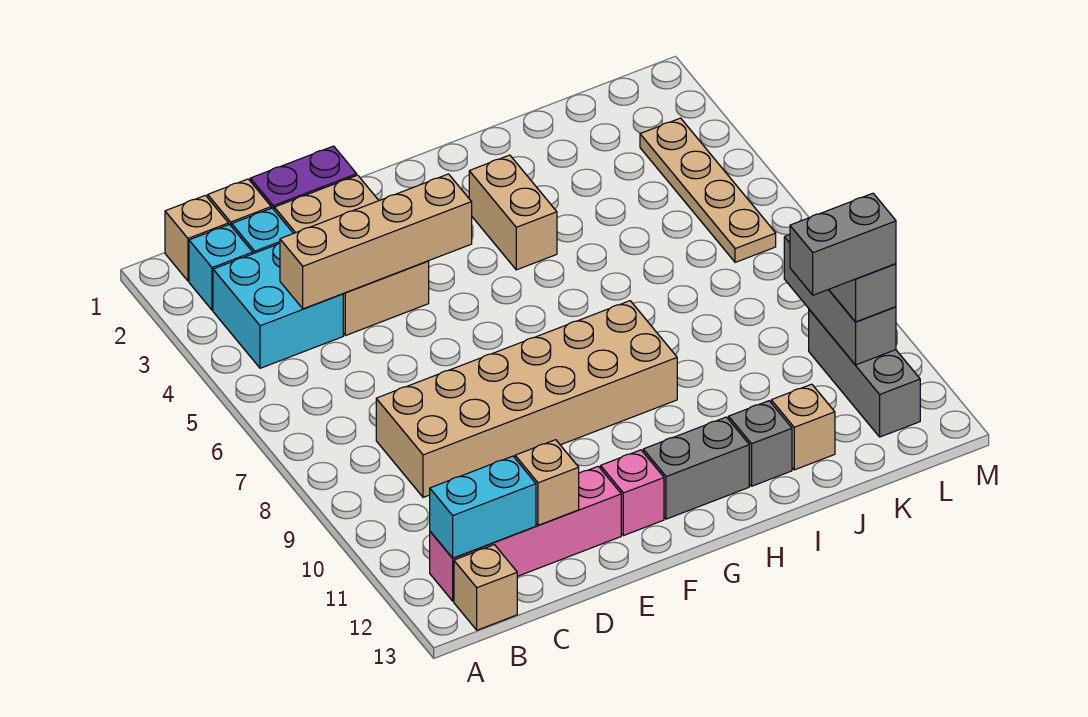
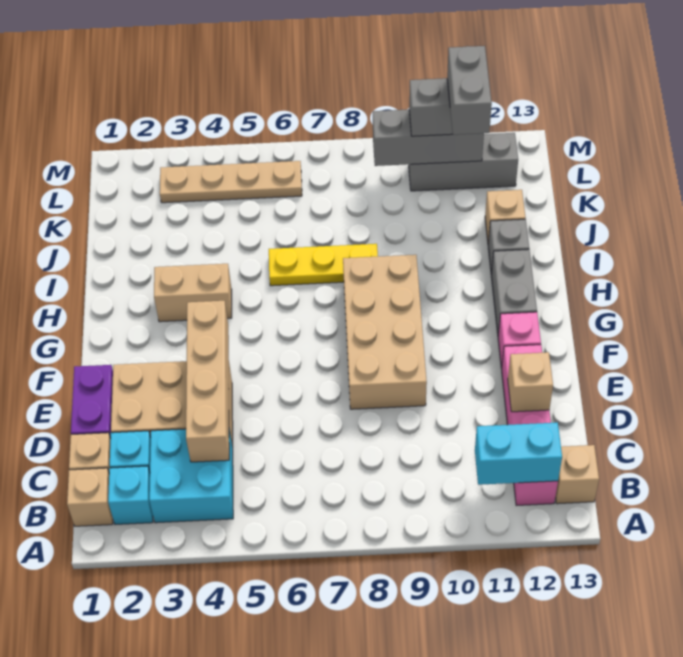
cyan 1x2 brick [430,456,536,558] -> cyan 1x2 brick turned to [475,423,562,485]
tan 2x6 brick [376,301,677,497] -> tan 2x4 brick [343,255,427,409]
none -> yellow 1x3 plate [269,244,378,286]

